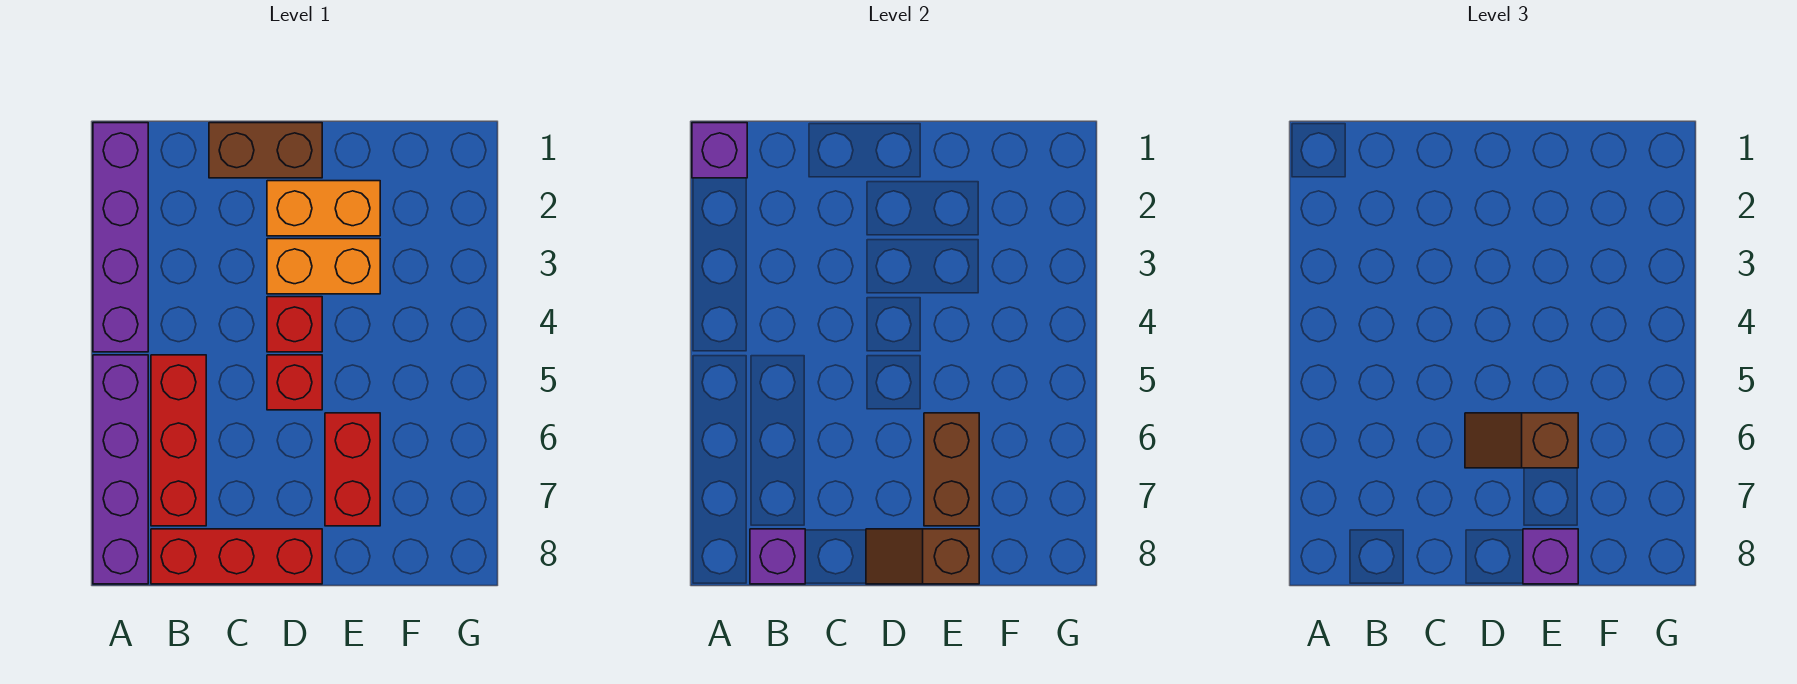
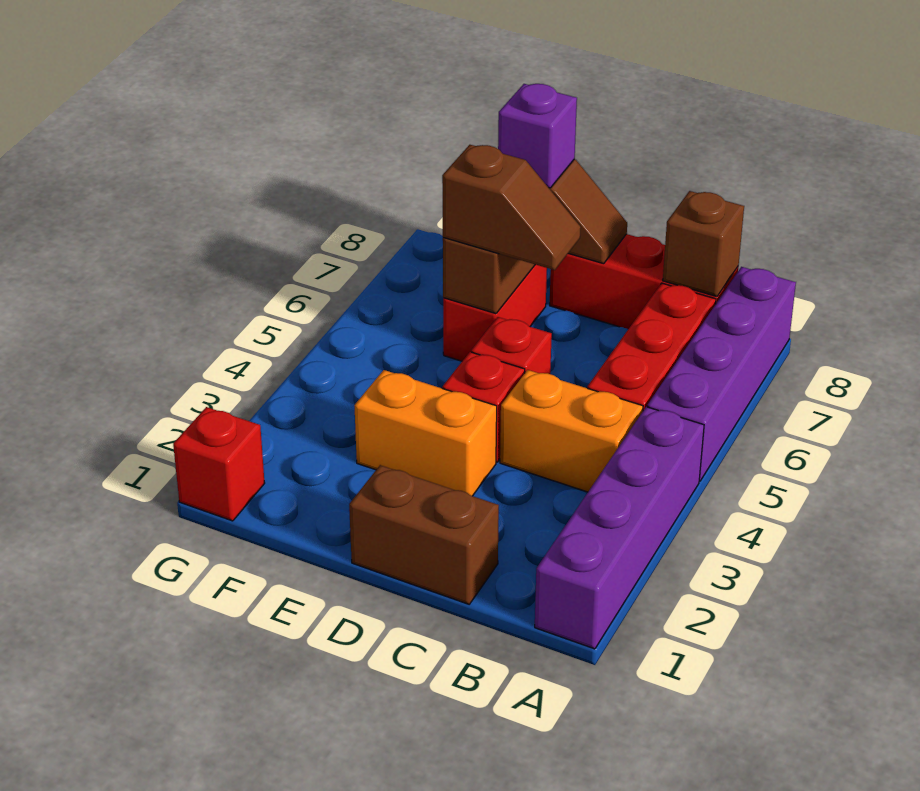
purple 1x1 brick [692,123,747,178] -> none
purple 1x1 brick [750,529,805,584] -> brown 1x1 brick [663,191,744,296]
orange 1x2 brick [267,181,380,236] -> orange 1x2 brick moved to [500,370,643,492]
none -> red 1x1 brick [173,407,265,521]

